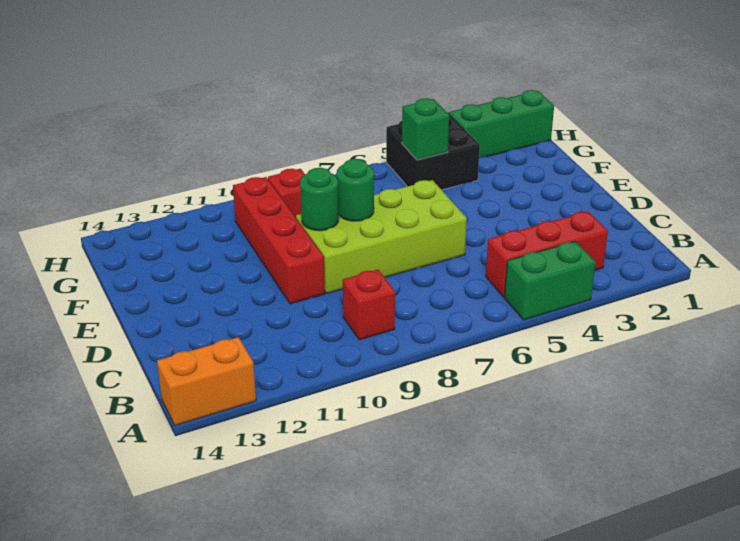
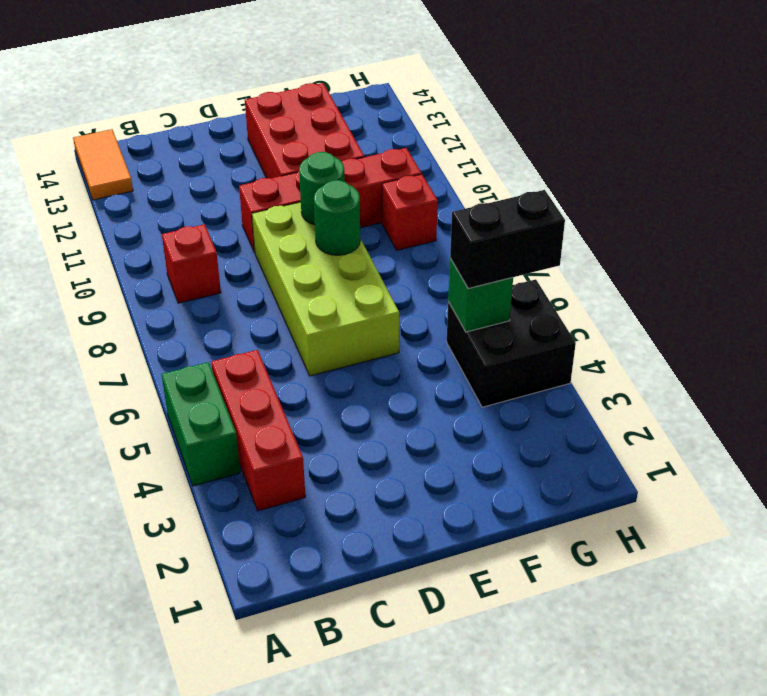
orange 1x2 brick [157,337,256,425] -> orange 1x2 tile [73,129,133,200]
none -> red 2x3 brick [245,83,364,178]
none -> black 1x2 brick [450,190,565,288]
green 1x3 brick [449,90,554,158] -> none

